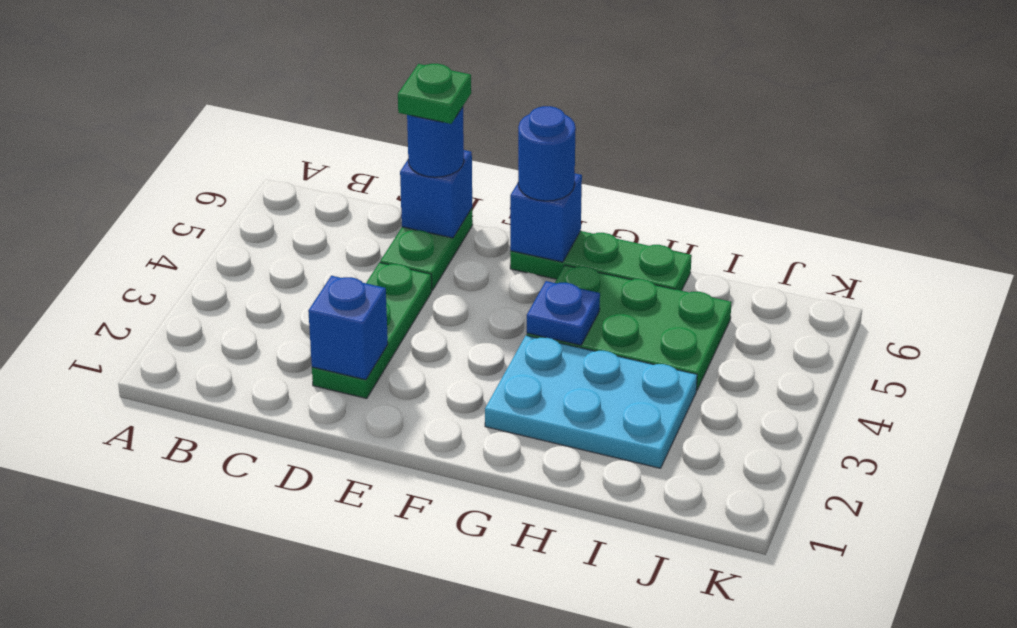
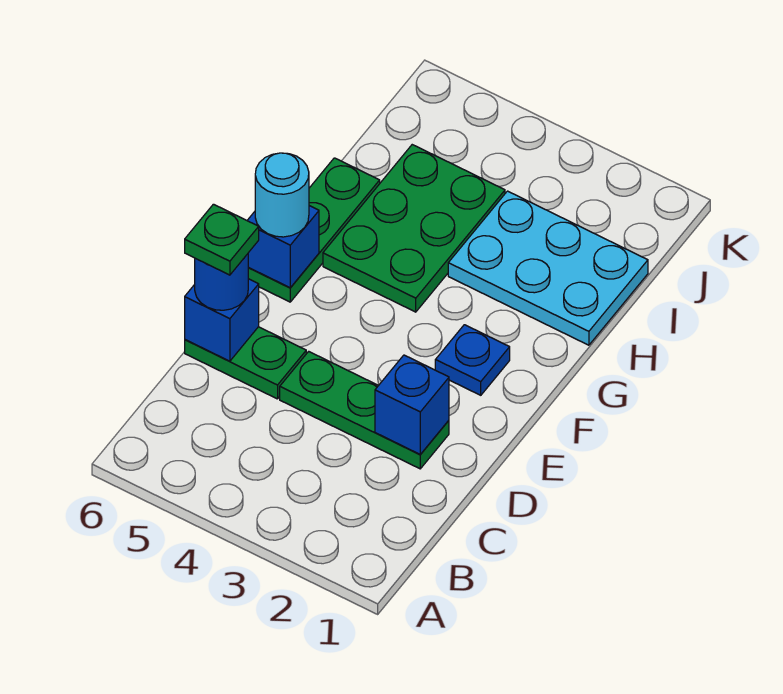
blue 1x1 round brick [518,106,576,201] -> cyan 1x1 round brick [255,153,309,237]
cyan 2x3 plate [485,335,697,468] -> cyan 2x3 plate turned to [448,191,648,345]
blue 1x1 plate [527,281,600,345] -> blue 1x1 plate moved to [435,325,510,395]

